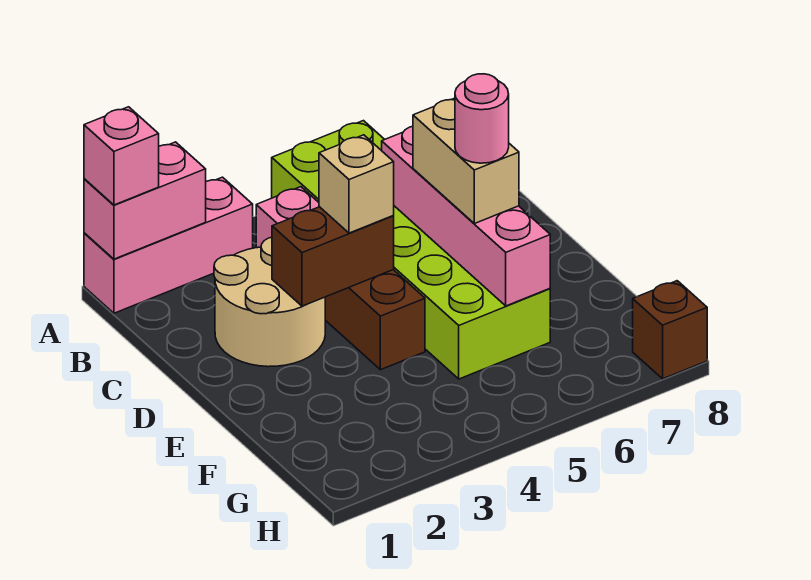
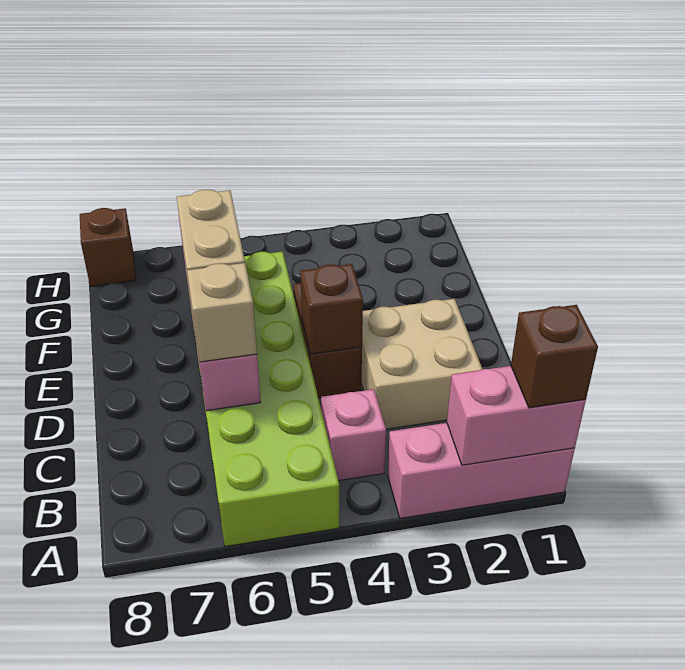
pink 1x1 brick [84,107,159,205] -> brown 1x1 brick [511,305,598,408]
tan 2x2 round brick [214,237,325,367] -> tan 2x2 brick [361,299,482,429]
brown 1x2 brick [272,207,394,306] -> brown 1x1 brick [300,264,363,354]
tan 1x1 brick [319,135,394,233] -> tan 1x1 brick moved to [187,263,257,362]
pink 1x1 round brick [455,74,509,163] -> none

